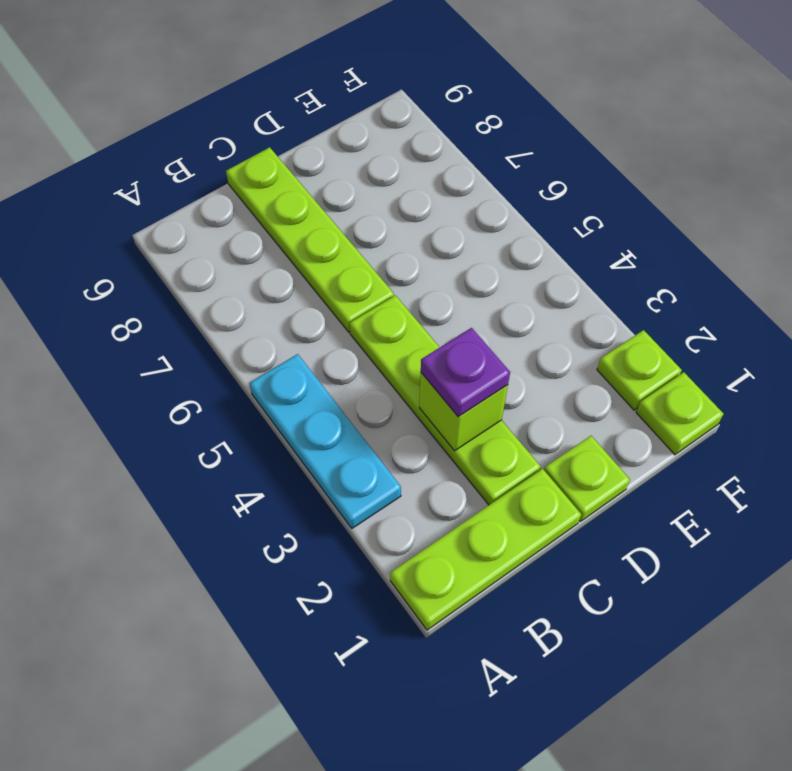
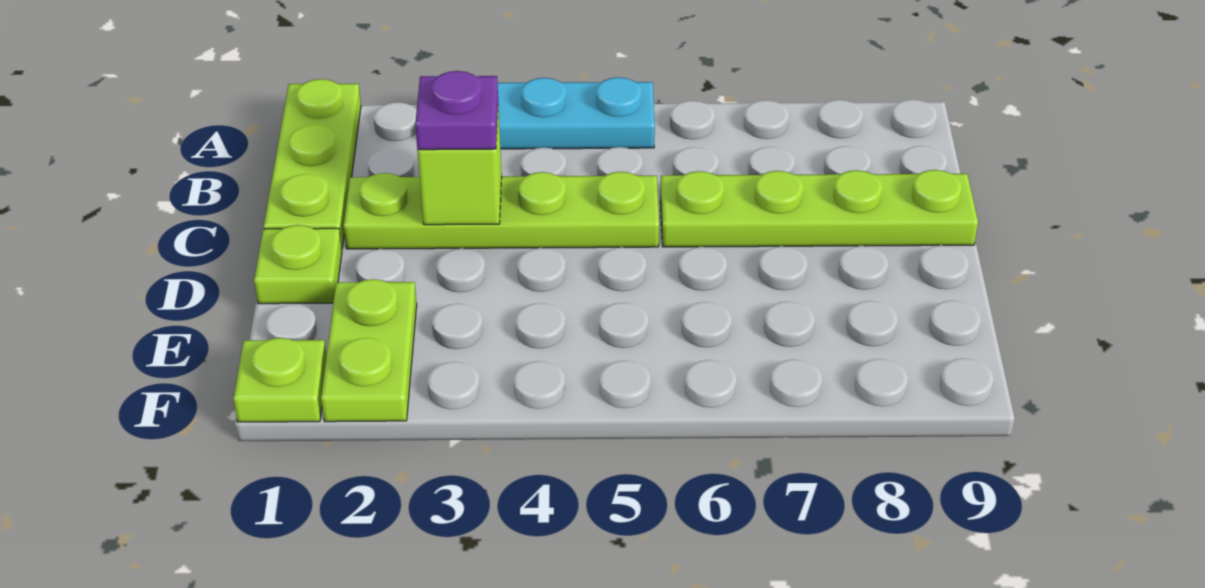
lime 1x1 plate [597,330,682,410] -> lime 1x2 plate [321,279,417,422]

